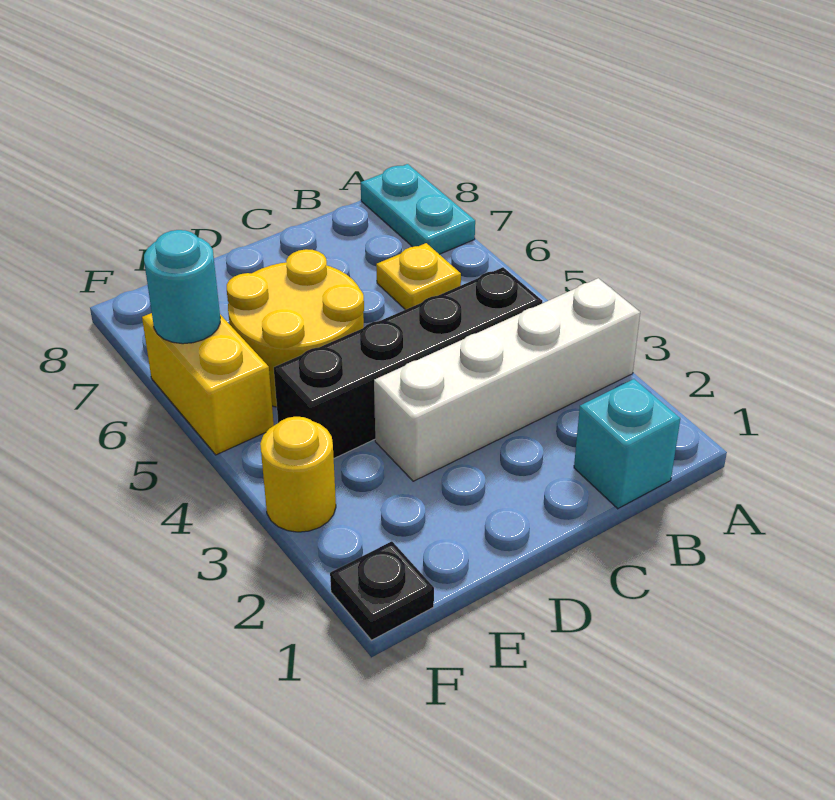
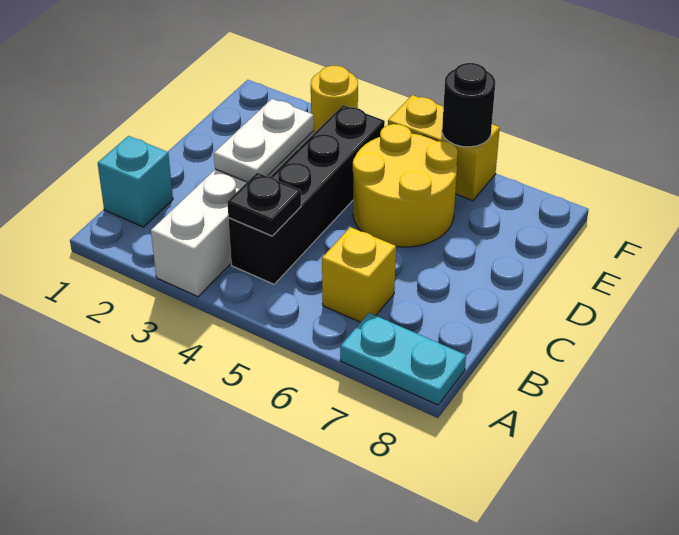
yellow 1x1 plate [376,243,461,310] -> yellow 1x1 brick [322,227,396,322]
none -> white 1x2 plate [214,99,314,182]
black 1x1 plate [330,541,434,640] -> black 1x1 plate moved to [227,173,301,236]
cyan 1x1 round brick [144,230,220,344] -> black 1x1 round brick [442,63,495,147]

